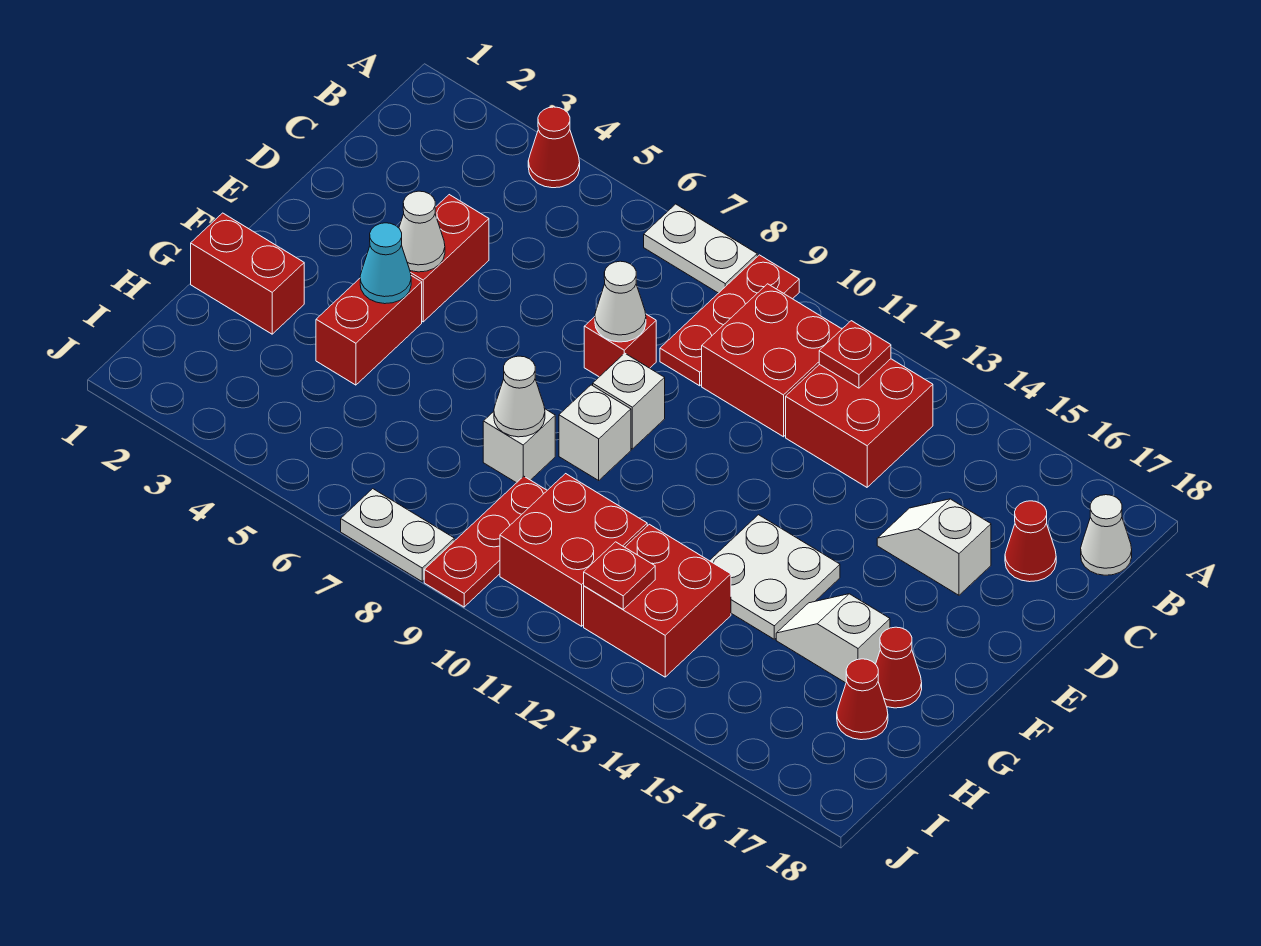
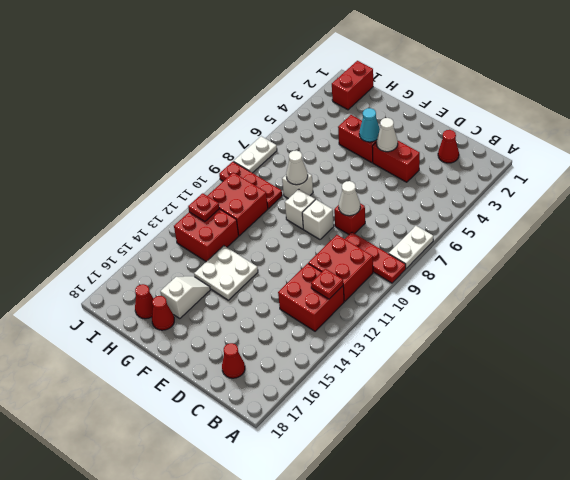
red 1x1 cone [528,107,580,188] -> red 1x1 cone moved to [438,130,459,163]
white 1x1 cone [1081,495,1132,575] -> none
white 1x2 slope [877,499,991,595] -> none
red 1x2 brick [191,213,304,334] -> red 1x2 brick moved to [332,61,373,110]

